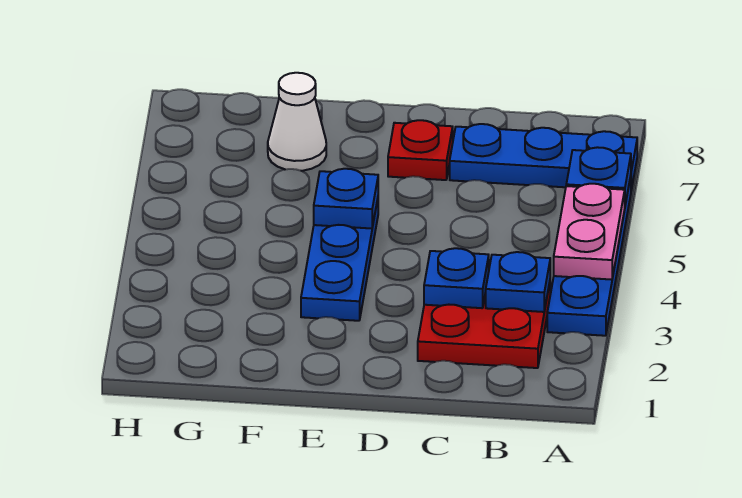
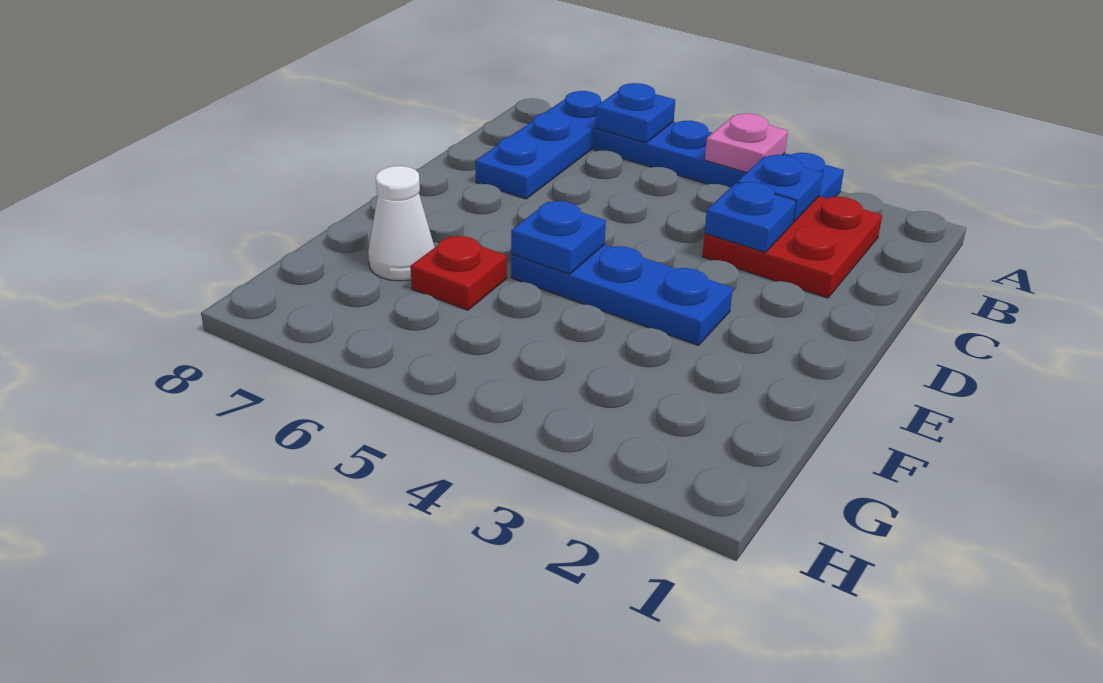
pink 1x2 plate [554,184,625,280] -> pink 1x1 plate [705,113,788,172]
red 1x1 plate [388,120,453,180] -> red 1x1 plate moved to [411,236,507,310]

